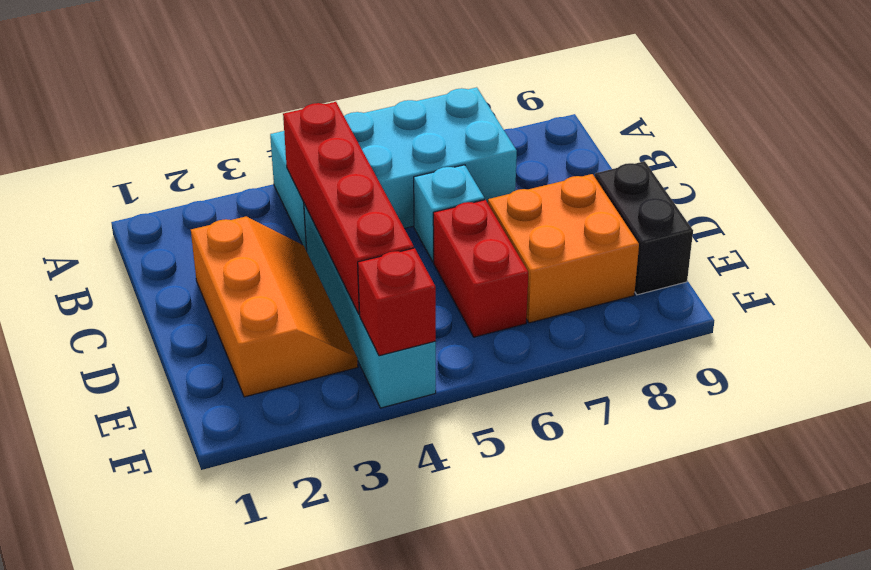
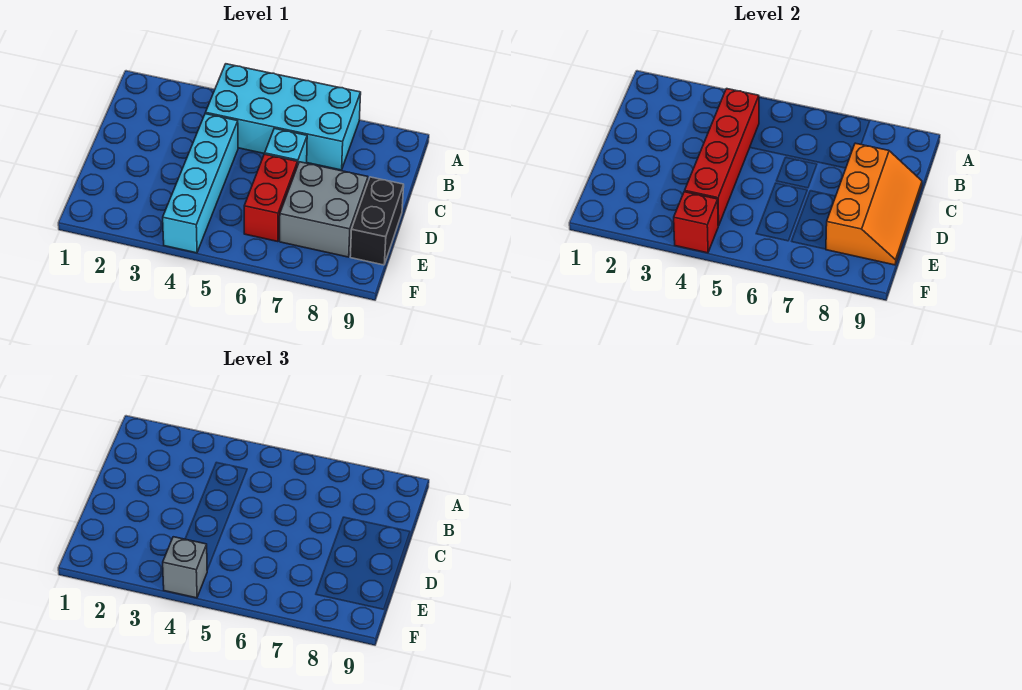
orange 2x3 slope [191,217,358,397] -> orange 2x3 slope moved to [826,143,922,265]
orange 2x2 brick [488,174,639,323] -> grey 2x2 brick [280,162,368,257]
none -> grey 1x1 brick [163,537,207,598]

